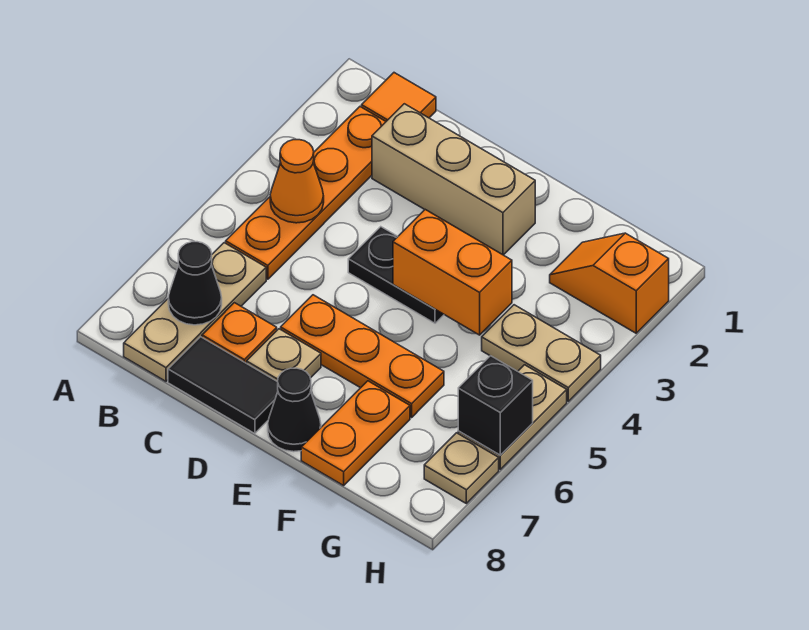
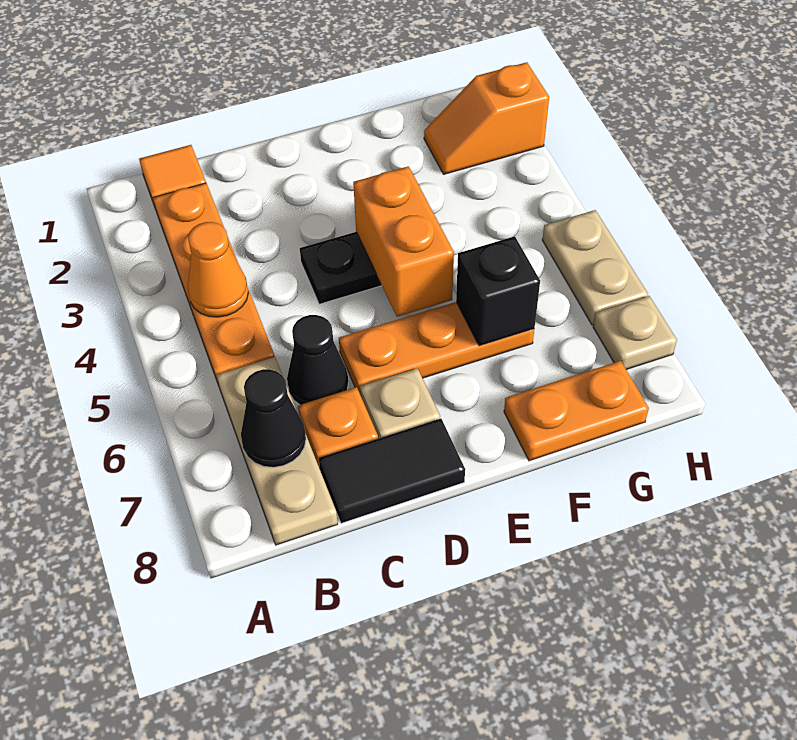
tan 1x3 brick [372,104,535,255] -> none
orange 1x2 brick [393,210,512,335] -> orange 1x2 brick turned to [353,166,454,317]
black 1x1 cone [268,368,321,452] -> black 1x1 cone moved to [287,315,348,405]
orange 1x2 plate [301,381,410,486] -> orange 1x2 plate turned to [504,361,649,461]
tan 1x2 plate [482,305,601,401] -> none
black 1x1 brick [458,356,533,455] -> black 1x1 brick moved to [456,236,540,346]

